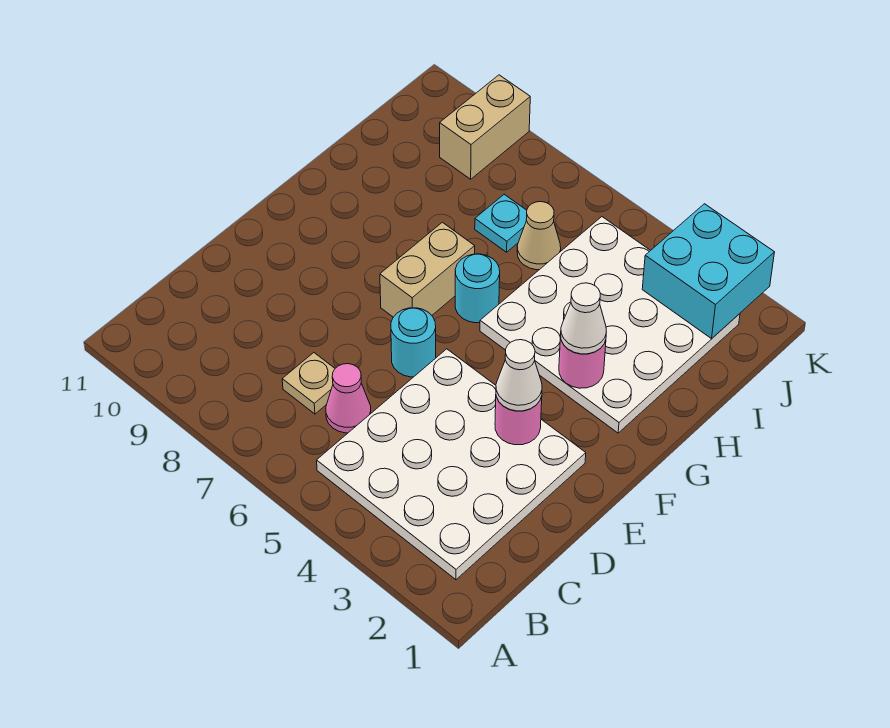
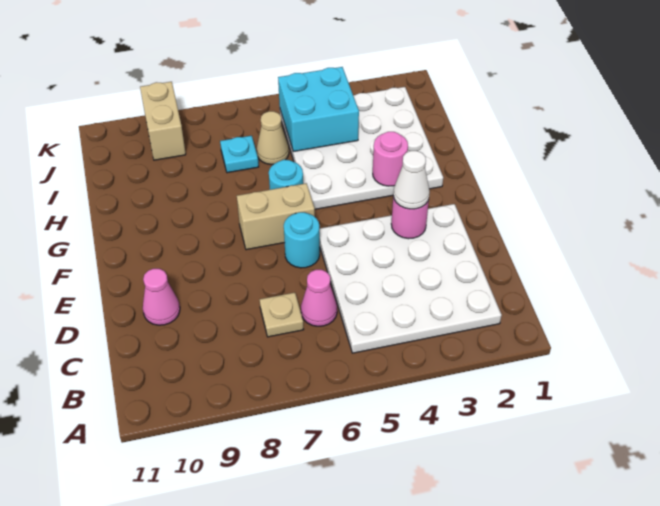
none -> pink 1x1 cone [143,269,180,325]
tan 1x2 brick [380,222,475,317] -> tan 1x2 brick turned to [237,183,315,250]
white 1x1 cone [561,283,606,354] -> none
cyan 2x2 brick [642,204,774,339] -> cyan 2x2 brick moved to [278,67,359,152]

